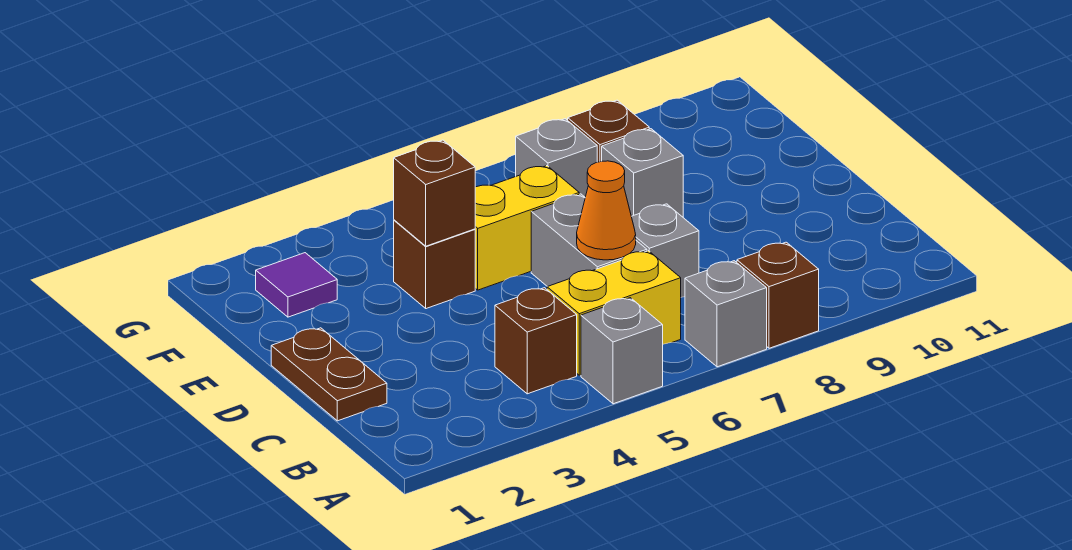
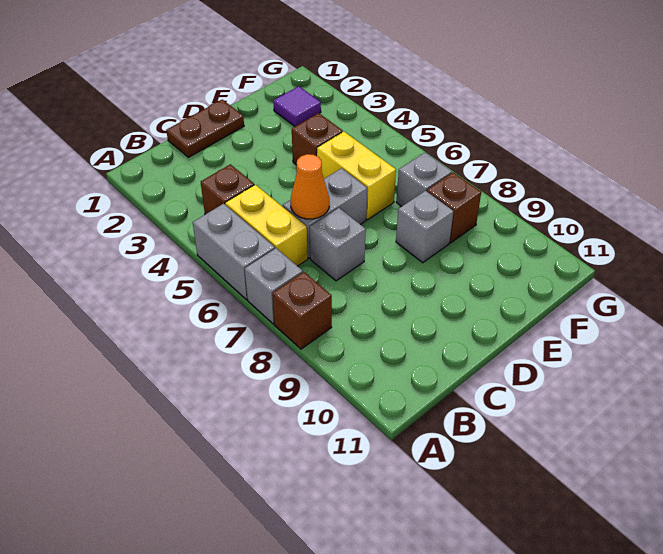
grey 1x1 brick [581,298,663,404] -> grey 1x2 brick [193,204,275,300]
brown 1x1 brick [394,140,475,246] -> none

